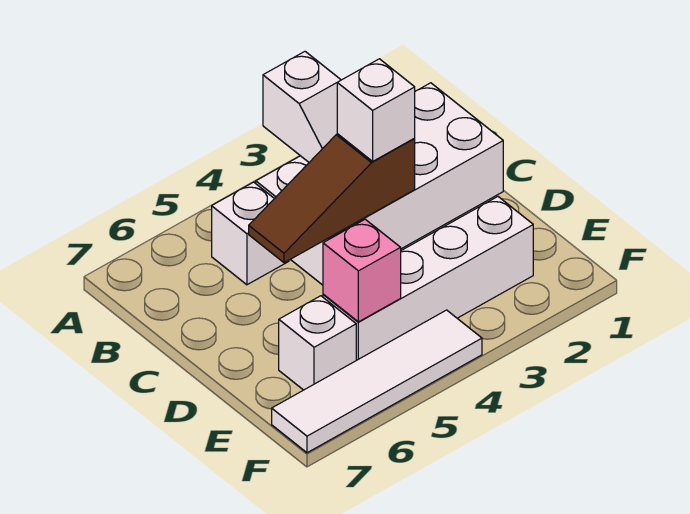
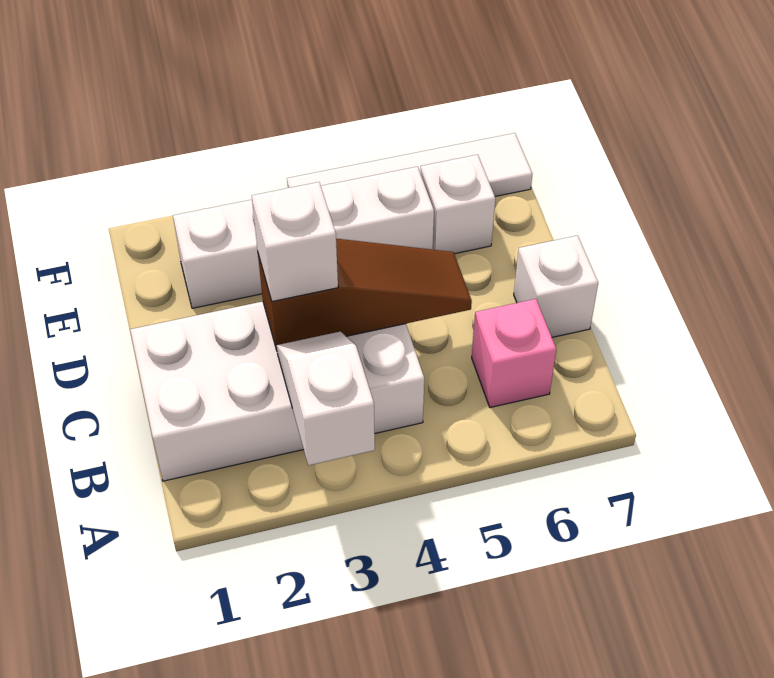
white 1x1 brick [212,182,289,285] -> white 1x1 brick moved to [514,236,598,337]
pink 1x1 brick [323,219,401,322] -> pink 1x1 brick moved to [472,299,556,408]

